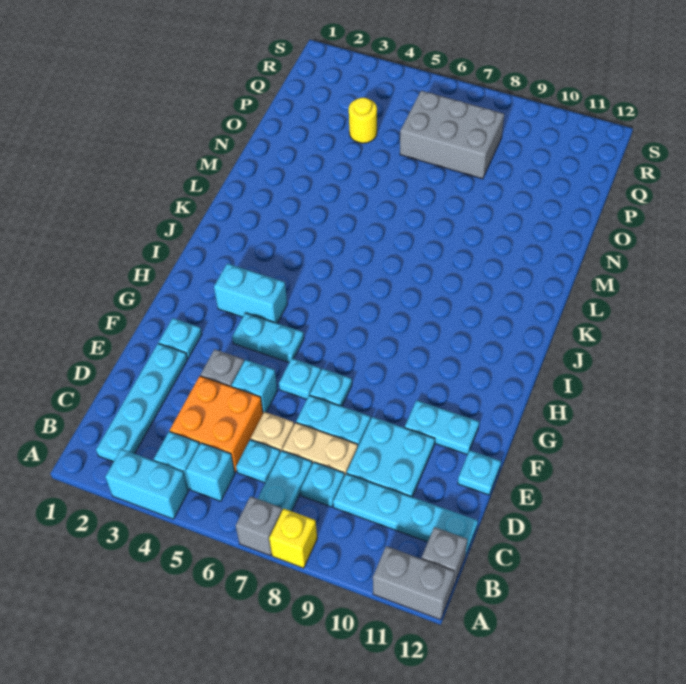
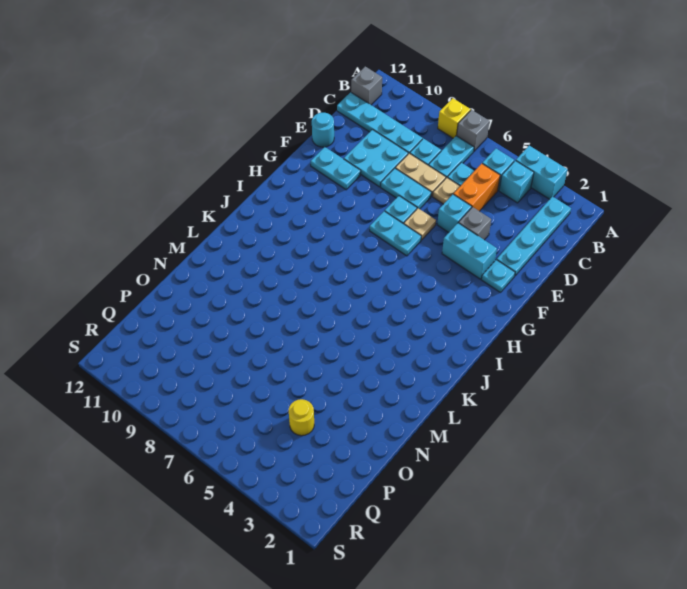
grey 1x2 brick [373,546,455,620] -> none
orange 2x2 brick [170,376,263,472] -> orange 1x2 brick [454,164,500,211]
cyan 1x1 plate [458,450,501,495] -> cyan 1x1 round brick [312,113,334,147]
cyan 1x1 plate [279,358,321,399] -> tan 1x1 plate [404,208,436,240]
cyan 1x2 plate [232,313,304,362] -> cyan 1x2 plate moved to [370,211,421,256]
cyan 1x2 brick [214,263,287,323] -> cyan 1x2 brick moved to [442,223,497,279]
grey 2x3 brick [400,91,504,179] -> none

